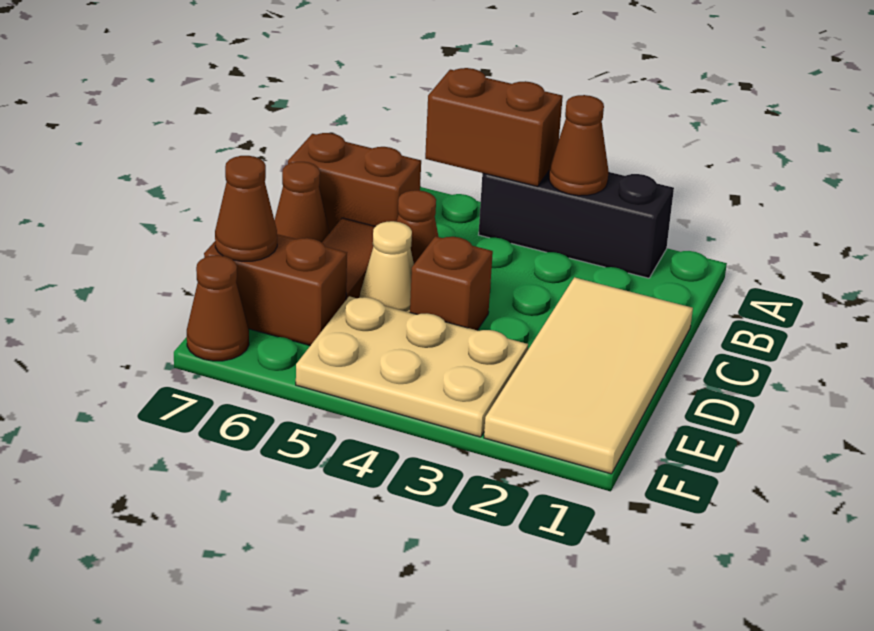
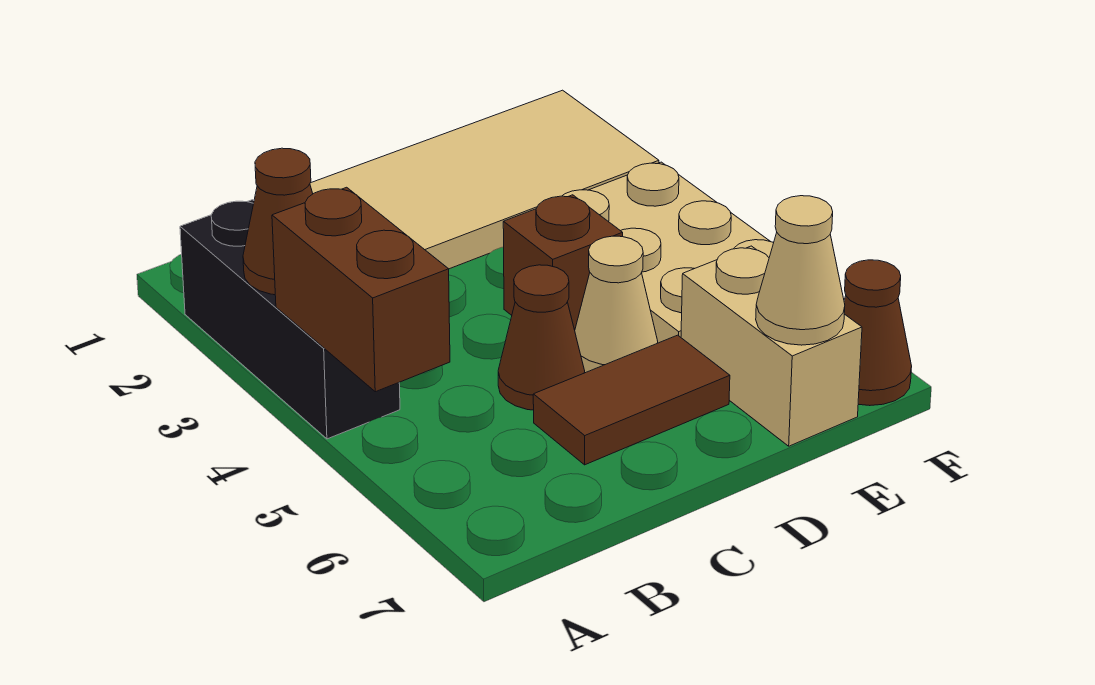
brown 1x2 brick [288,133,421,233] -> none
brown 1x1 cone [274,162,329,243] -> none
brown 1x2 brick [204,234,347,346] -> tan 1x2 brick [681,246,862,446]
brown 1x1 cone [215,156,277,261] -> tan 1x1 cone [756,196,845,345]

